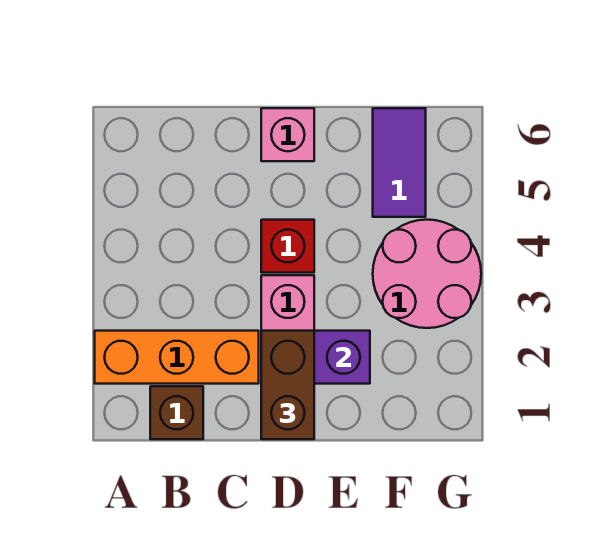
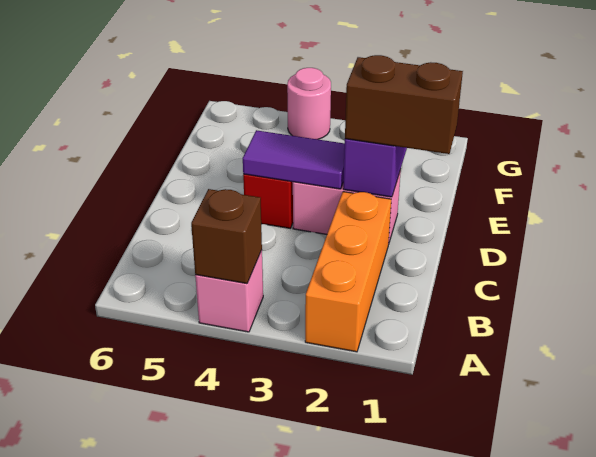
brown 1x1 brick [150,386,203,439] -> brown 1x1 brick moved to [191,189,262,284]
pink 1x1 brick [261,108,314,161] -> pink 1x1 brick moved to [195,250,263,332]
pink 2x2 round brick [373,220,481,328] -> pink 1x1 round brick [287,68,331,139]
purple 1x2 tile [373,108,426,217] -> purple 1x2 tile moved to [243,130,345,189]

